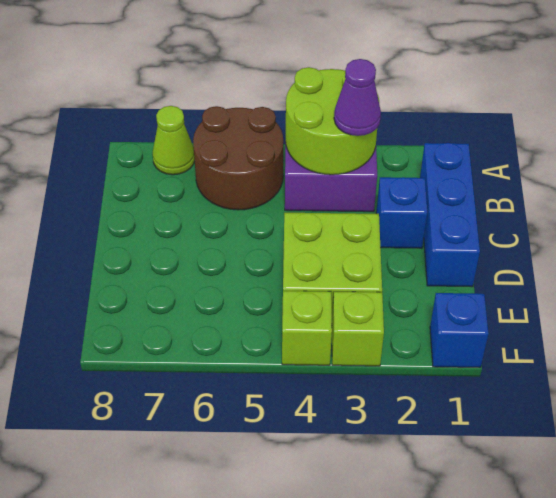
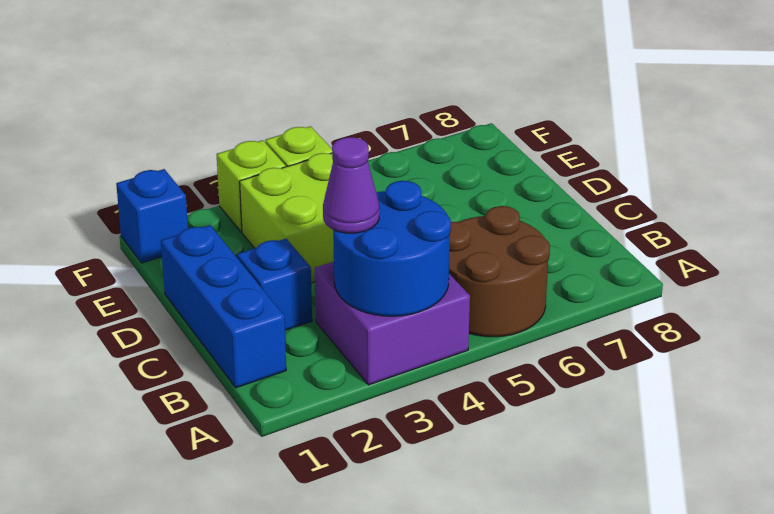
lime 2x2 round brick [286,67,379,175] -> blue 2x2 round brick [333,181,451,316]
lime 1x1 cone [152,106,195,175] -> none

